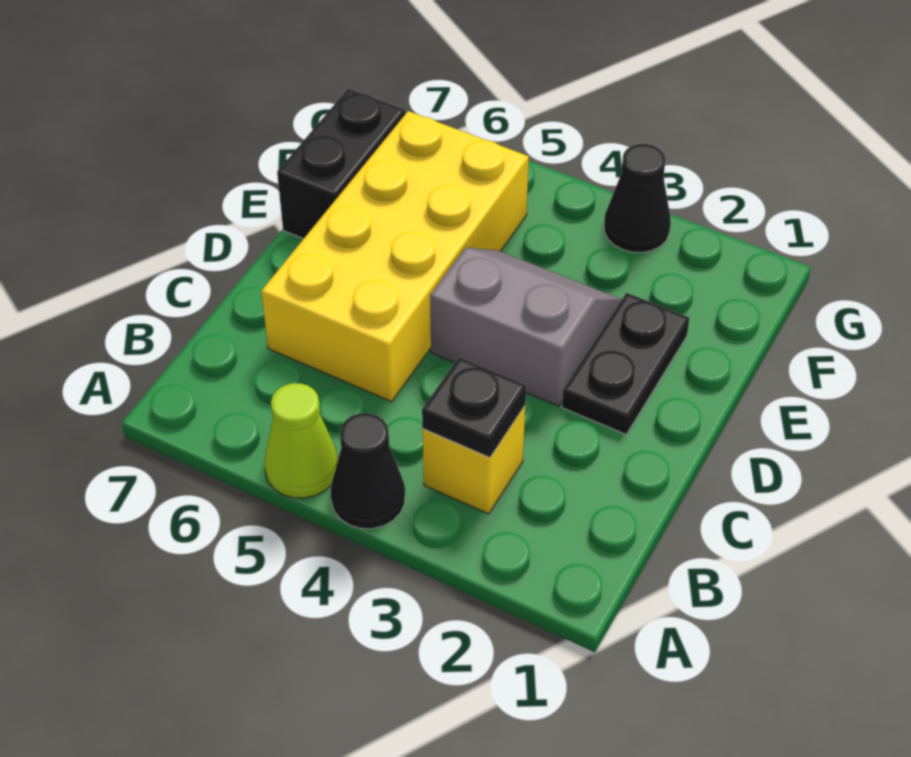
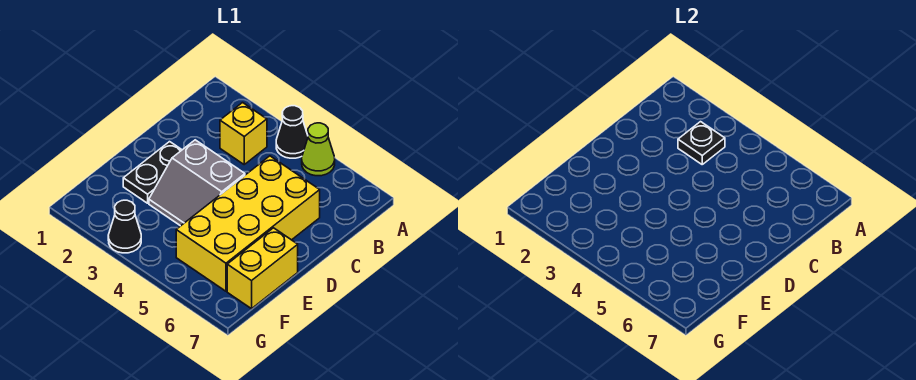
black 1x2 brick [277,89,405,239] -> yellow 1x2 brick [227,228,298,309]

